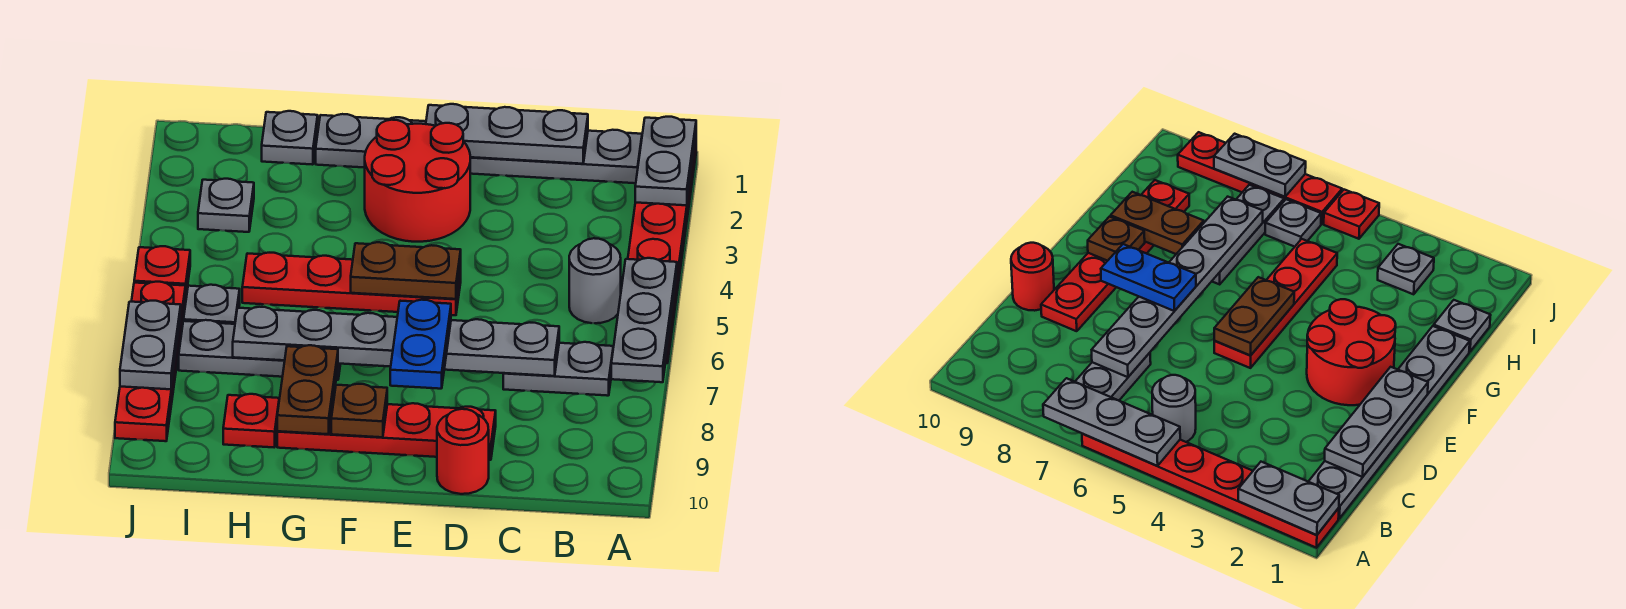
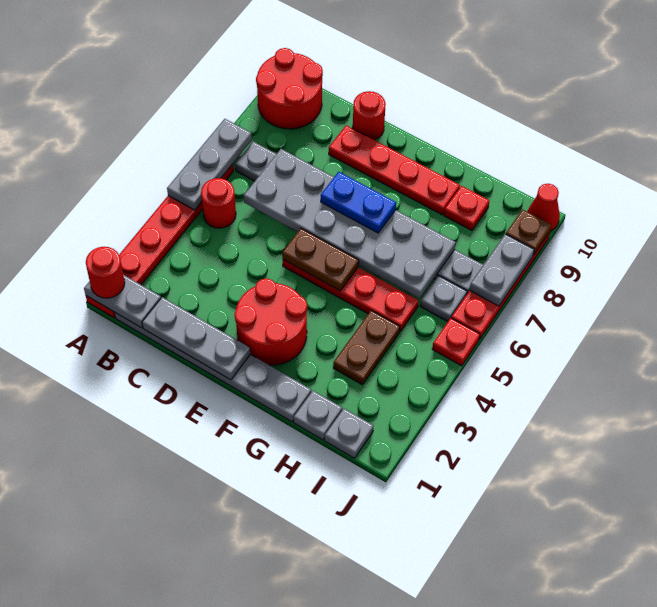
grey 1x2 plate [635,117,696,205] -> grey 1x2 plate turned to [84,275,161,328]
none -> red 1x1 round brick [86,247,125,298]
none -> red 2x2 round brick [256,48,323,129]
grey 1x1 round brick [569,238,621,323] -> red 1x1 round brick [201,178,236,228]
grey 1x6 plate [233,307,559,376] -> grey 2x6 plate [244,149,456,298]
blue 1x2 plate [390,300,451,389] -> blue 1x2 plate turned to [321,172,396,233]
brown 1x1 plate [331,384,387,437] -> brown 1x1 plate moved to [506,210,551,255]
brown 1x2 plate [277,345,338,434] -> brown 1x2 plate moved to [333,310,400,385]
grey 1x1 plate [198,179,254,232] -> grey 1x1 plate moved to [325,409,373,458]
none -> red 1x1 cone [527,184,560,231]

